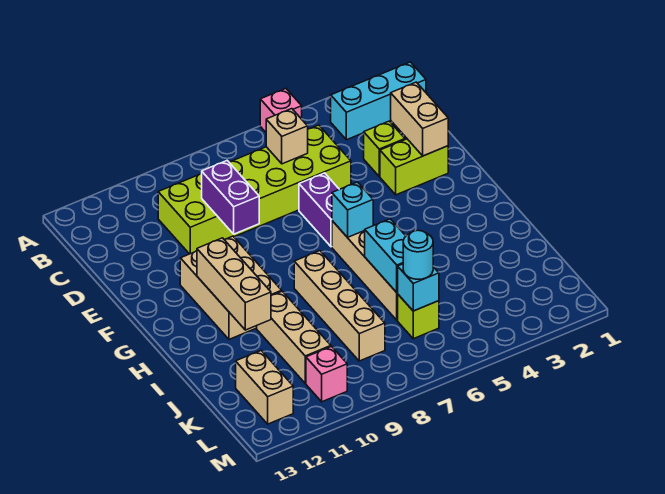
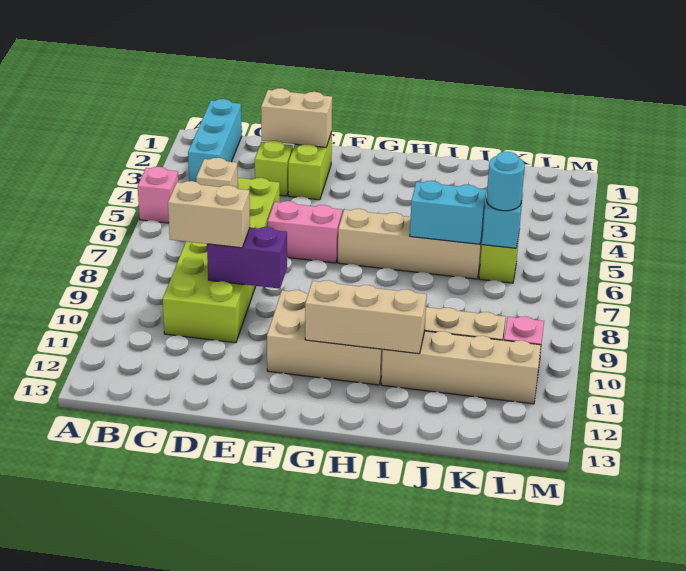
purple 1x2 brick [299,173,339,247] -> pink 1x2 brick [268,201,342,263]
cyan 1x1 brick [332,182,373,238] -> none
tan 1x4 brick [294,251,385,361] -> tan 1x4 brick moved to [381,331,541,404]
tan 1x2 brick [236,351,293,424] -> tan 1x2 brick moved to [168,181,250,248]

